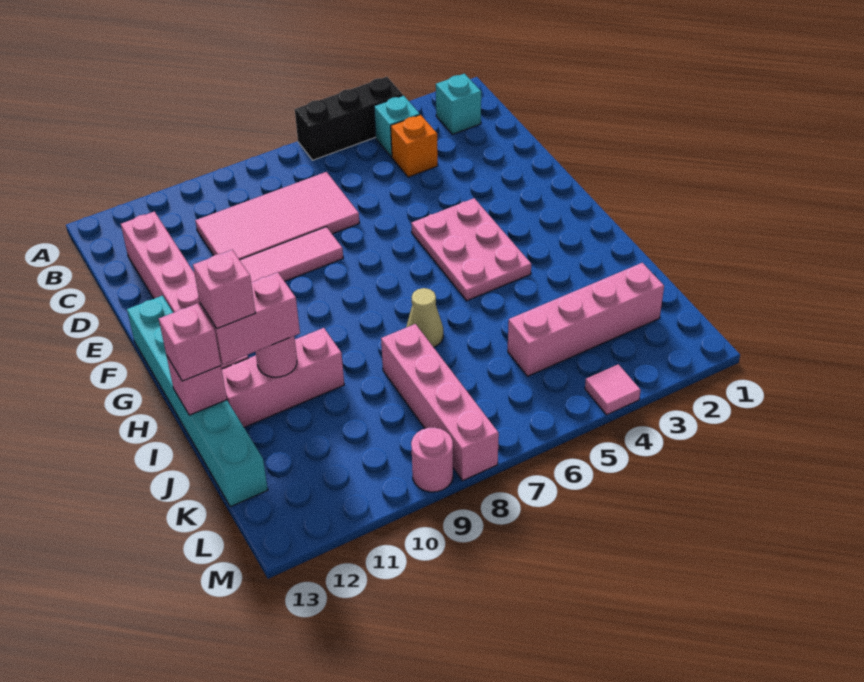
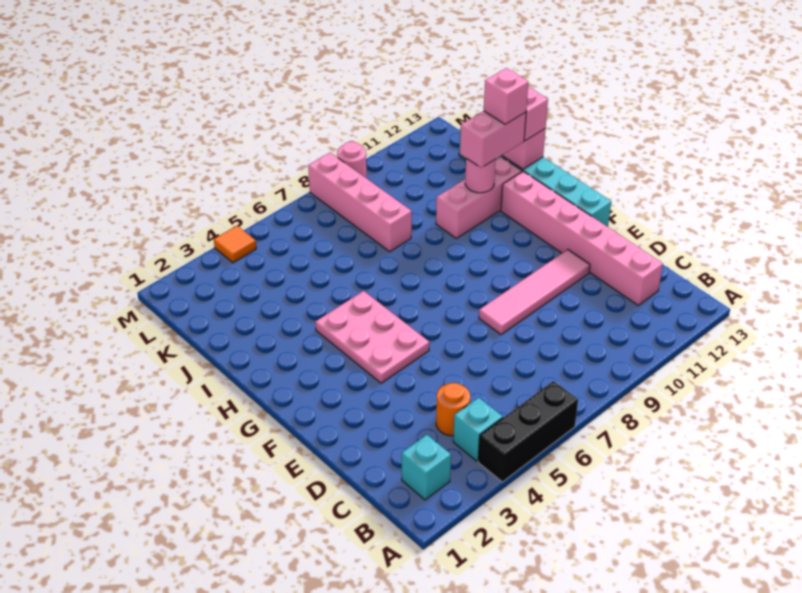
orange 1x1 brick [391,115,438,177] -> orange 1x1 round brick [436,383,470,436]
pink 2x4 tile [195,172,359,260] -> none
tan 1x1 cone [406,288,443,347] -> none
pink 1x4 brick [508,263,664,376] -> none
pink 1x1 tile [585,364,641,415] -> orange 1x1 tile [214,226,256,263]

